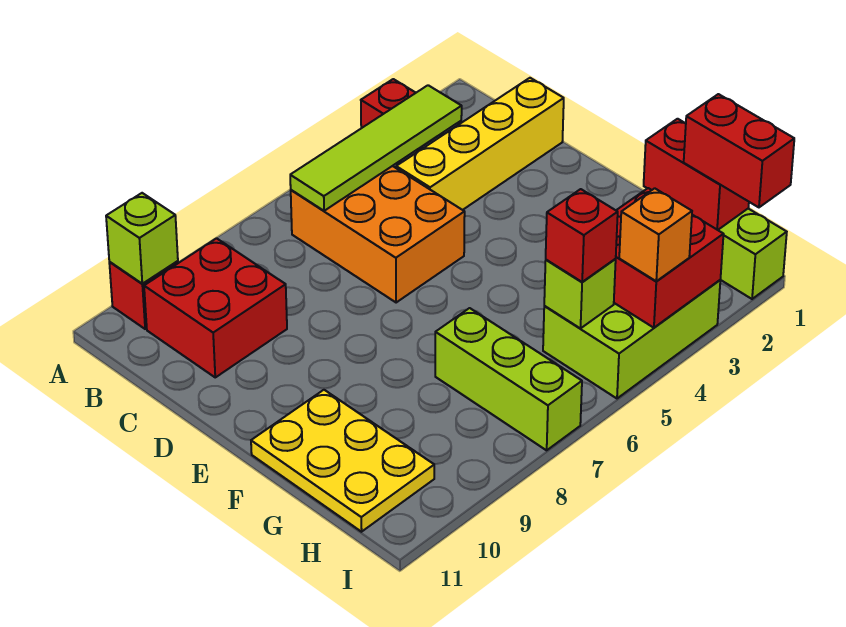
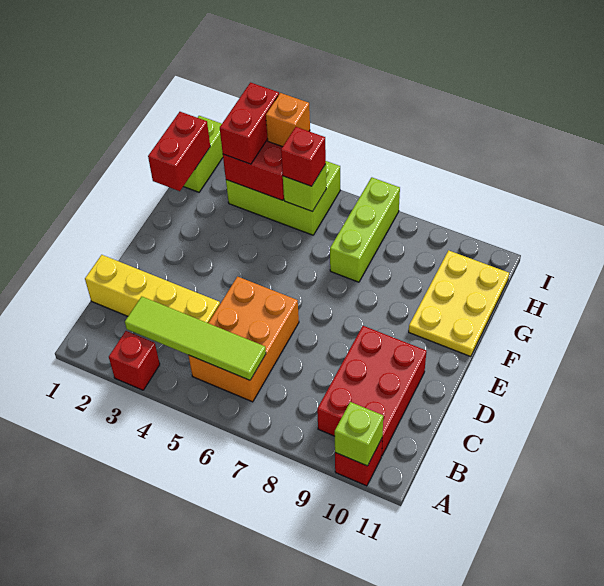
red 2x2 brick [144,238,287,377] -> red 2x3 brick [317,326,426,455]
red 1x2 brick [684,94,794,207] -> red 1x2 brick moved to [220,83,279,164]

